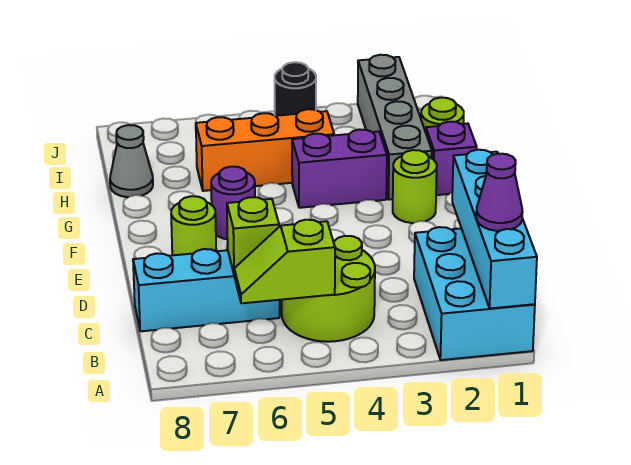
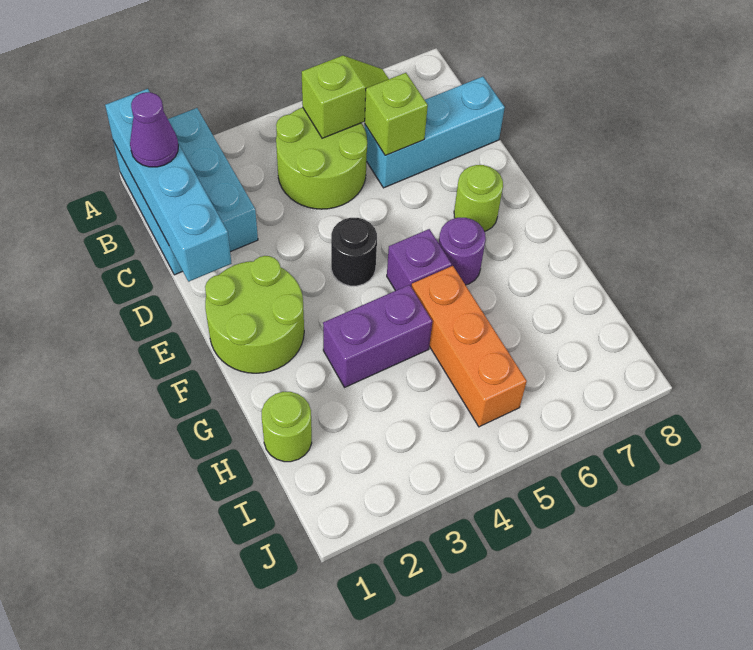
lime 1x1 round brick [393,150,437,223] -> lime 2x2 round brick [205,256,304,373]
purple 1x1 brick [426,122,477,195] -> purple 1x1 brick moved to [387,229,452,291]
grey 1x4 brick [358,55,432,199] -> none
orange 1x3 brick [196,109,334,191] -> orange 1x3 brick turned to [412,266,527,427]
grey 1x1 cone [110,125,153,197] -> none
black 1x1 round brick [275,62,316,116] -> black 1x1 round brick moved to [331,218,377,286]

